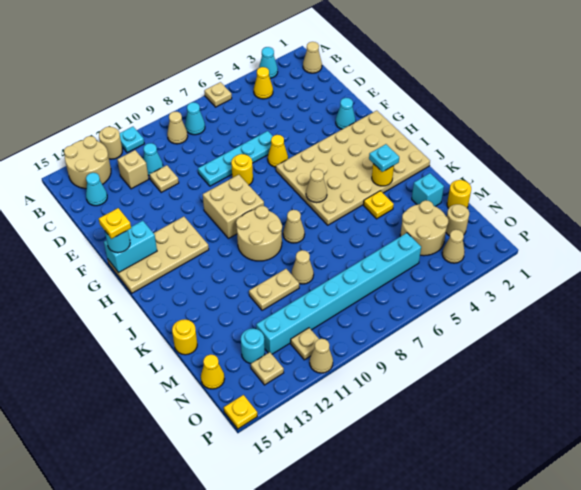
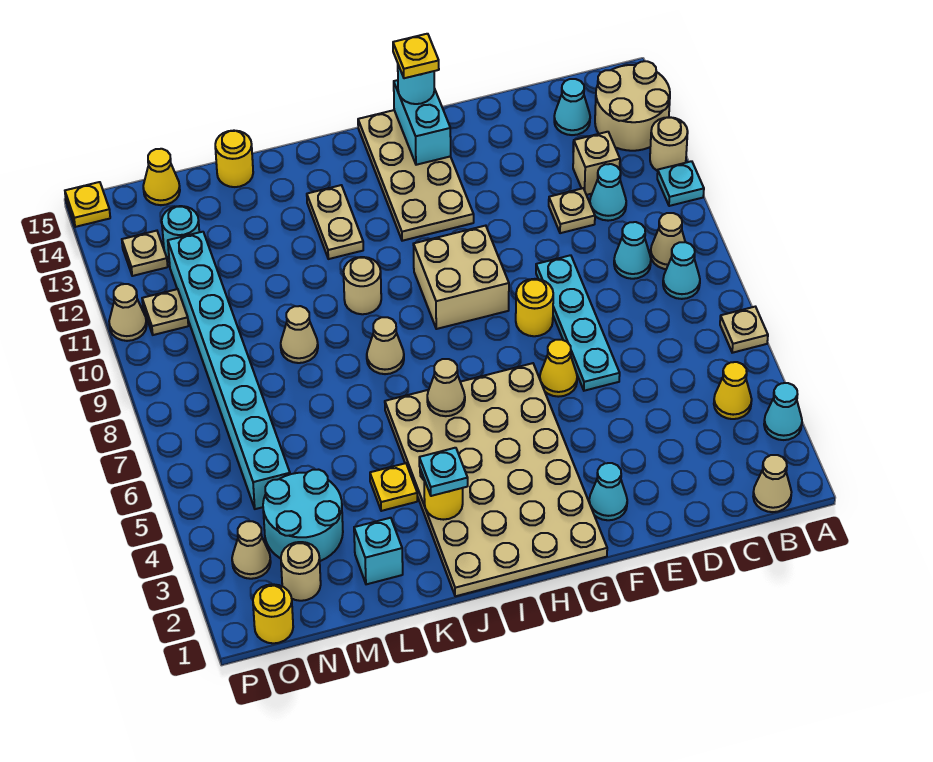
none -> cyan 1x1 cone [614,222,651,279]
tan 2x2 round brick [236,206,282,261] -> tan 1x1 round brick [344,257,381,314]
tan 1x2 plate [249,269,299,310] -> tan 1x2 plate moved to [307,185,363,259]
yellow 1x1 round brick [447,180,471,208] -> yellow 1x1 round brick moved to [253,584,293,643]
tan 2x2 round brick [400,200,448,256] -> cyan 2x2 round brick [263,470,343,561]

